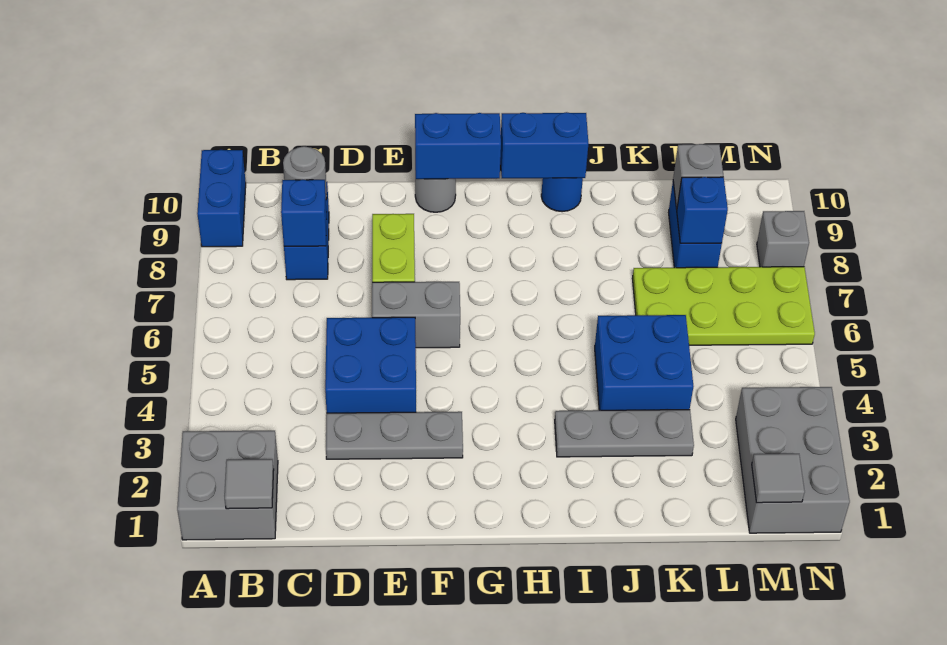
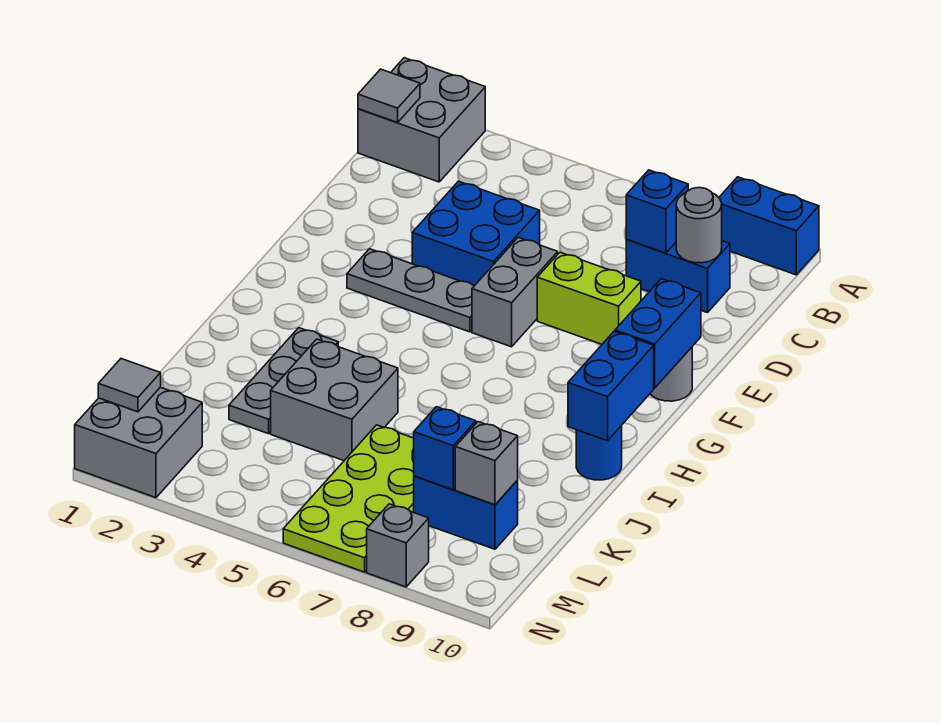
grey 1x3 plate [326,412,463,459] -> grey 1x3 plate turned to [347,249,474,332]
blue 2x2 brick [595,315,693,410] -> grey 2x2 brick [271,339,398,461]
grey 2x3 brick [736,387,850,533] -> grey 2x2 brick [75,387,202,498]

